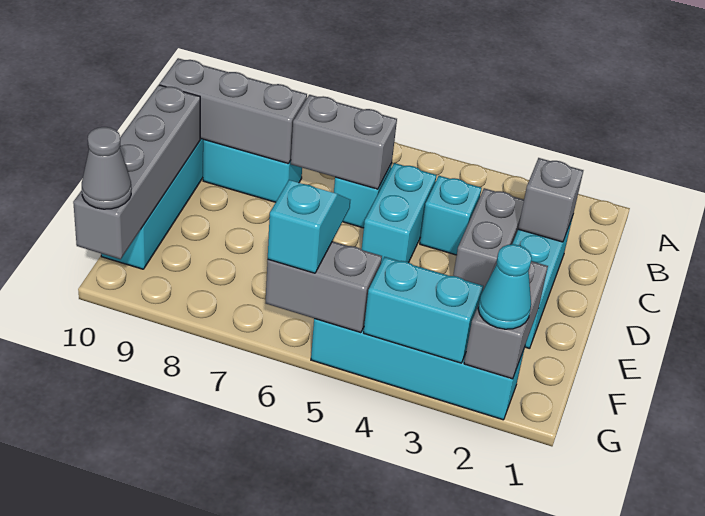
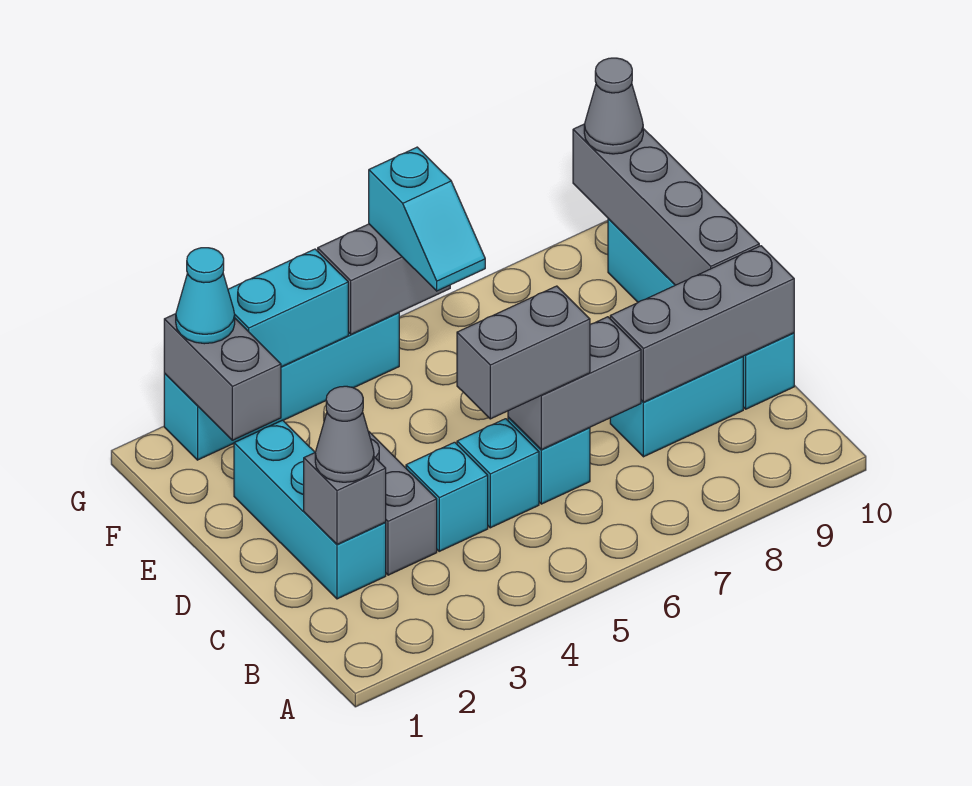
none -> grey 1x1 cone [315,386,374,482]
cyan 1x2 brick [362,163,436,263] -> cyan 1x1 brick [457,419,539,528]
none -> grey 1x2 brick [457,286,590,419]

